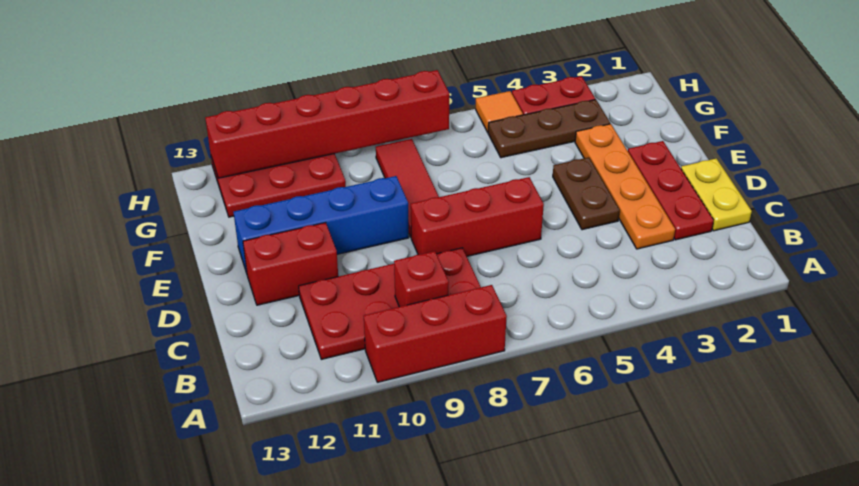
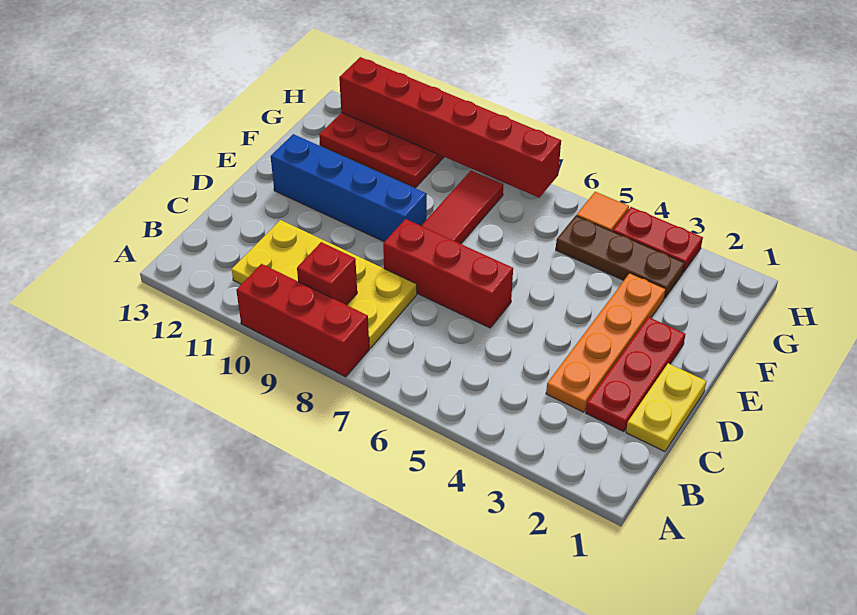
red 2x4 plate [299,248,481,359] -> yellow 2x4 plate [232,220,417,348]
brown 1x2 plate [553,157,620,230] -> none
red 1x2 brick [243,223,338,305] -> none

